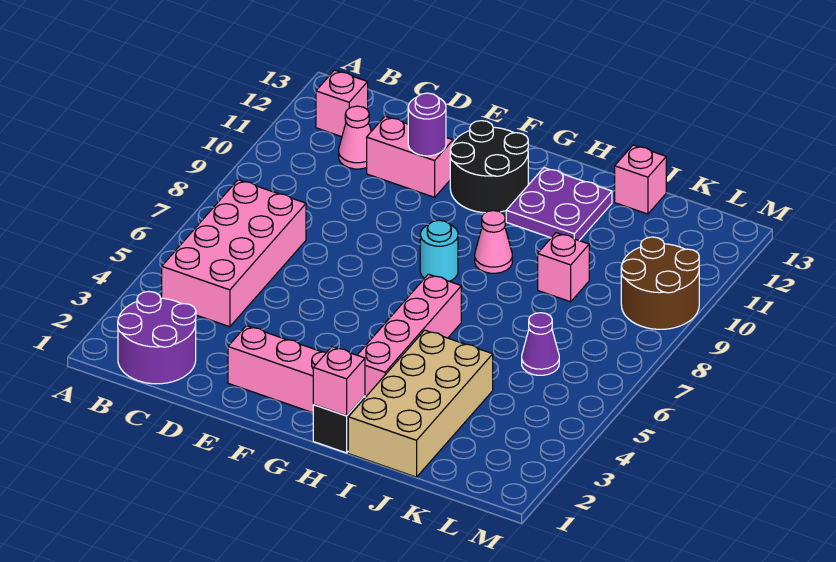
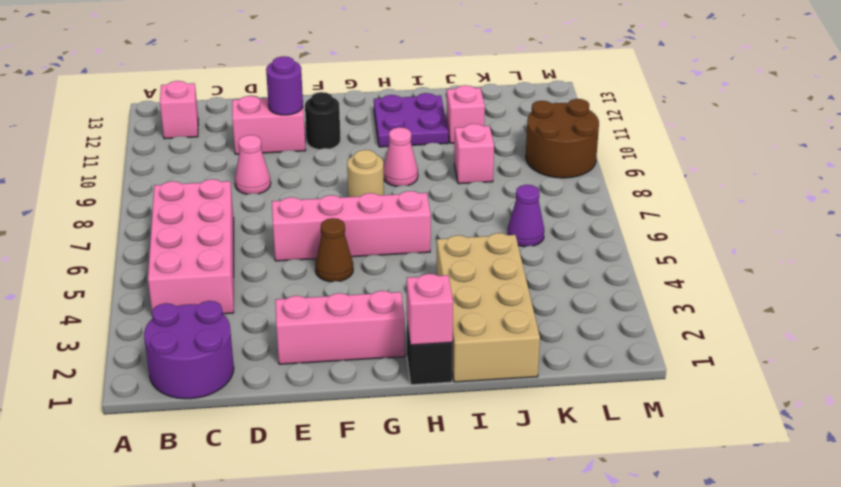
pink 1x1 cone [339,106,371,169] -> pink 1x1 cone moved to [235,135,271,194]
none -> brown 1x1 cone [315,218,353,282]
black 2x2 round brick [450,121,528,213] -> black 1x1 round brick [305,92,341,150]
cyan 1x1 round brick [420,220,458,281] -> tan 1x1 round brick [347,150,384,197]
pink 1x4 brick [358,274,461,397] -> pink 1x4 brick turned to [272,191,431,261]
pink 1x1 brick [615,145,666,214] -> pink 1x1 brick moved to [446,85,485,143]

